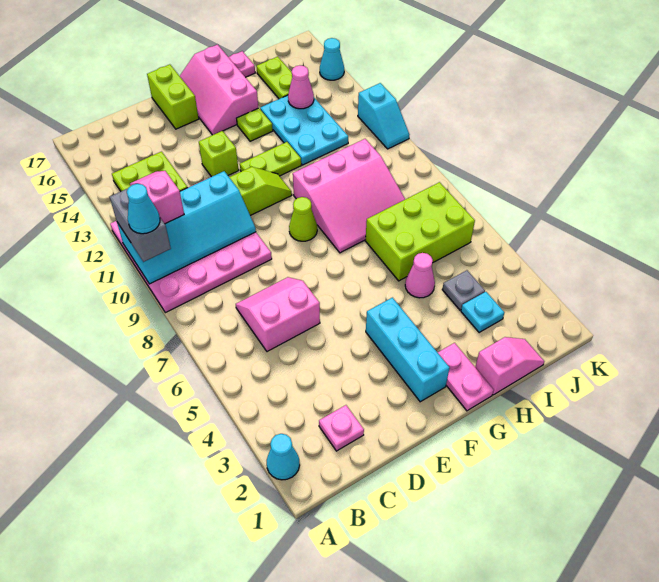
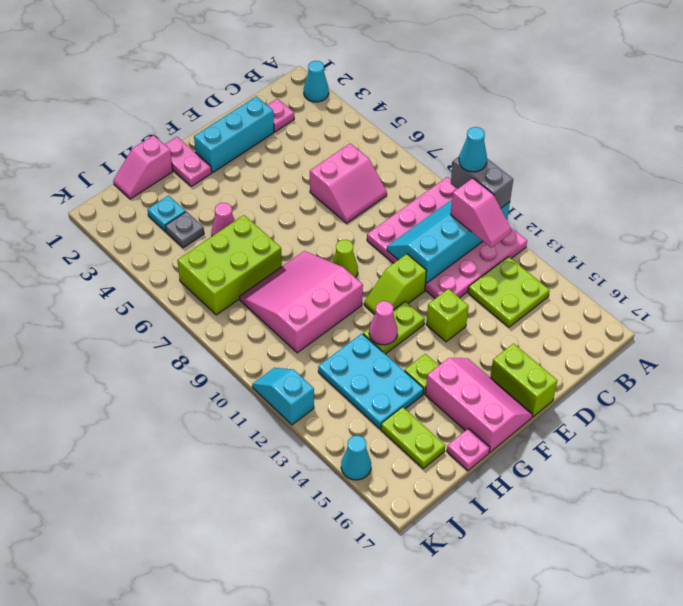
cyan 1x3 brick [366,298,449,402] -> cyan 1x3 brick turned to [194,96,274,172]
pink 1x1 cone [288,65,314,109] -> pink 1x1 cone moved to [369,301,398,345]

